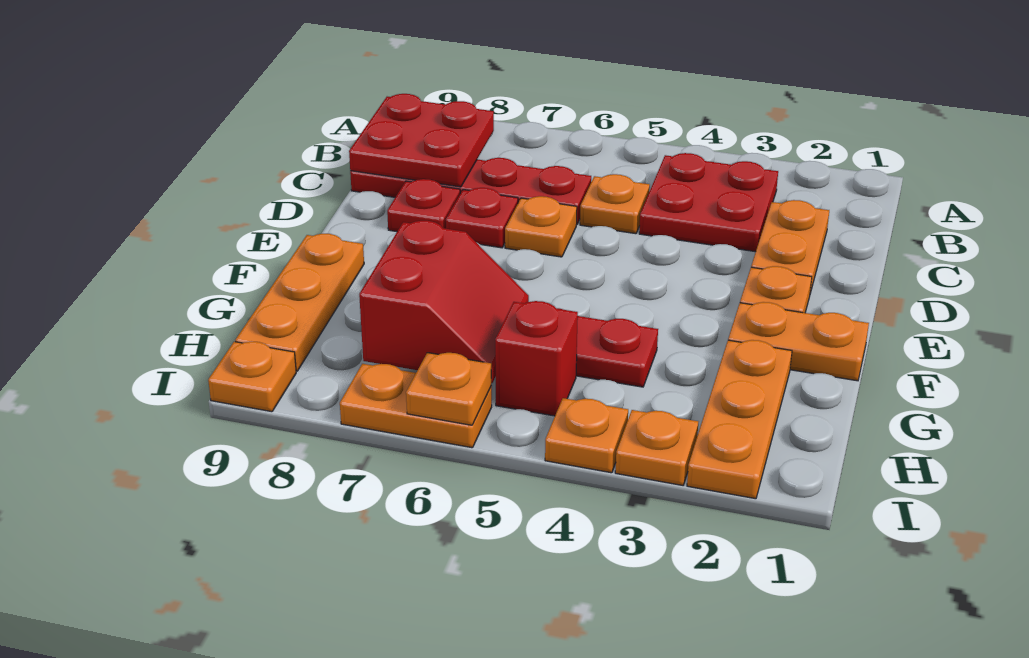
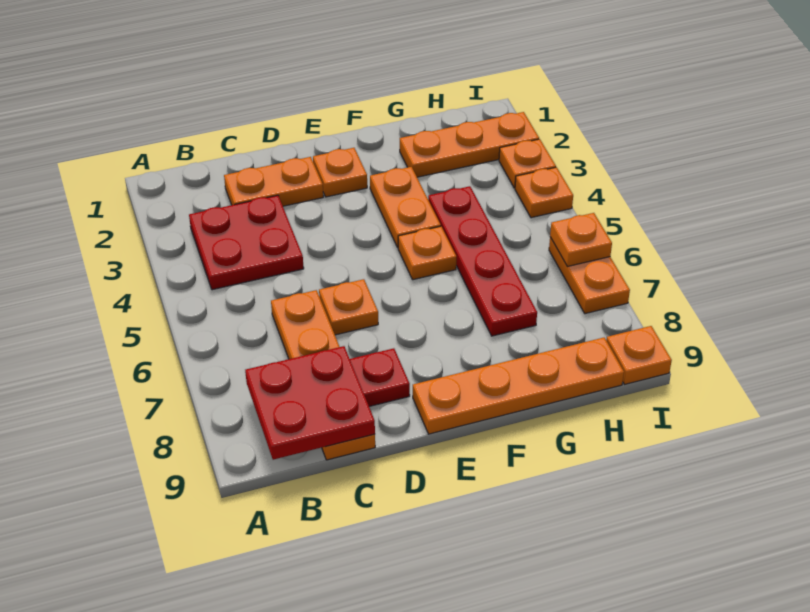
orange 1x1 plate [580,174,650,234] -> orange 1x1 plate moved to [398,226,456,280]
red 1x4 plate [350,158,591,224] -> orange 1x4 plate [271,290,375,460]
red 1x1 plate [446,188,518,248] -> none
orange 1x2 plate [728,302,869,381] -> orange 1x2 plate moved to [370,167,441,247]
orange 1x3 plate [235,234,364,371] -> orange 1x4 plate [413,338,624,434]
red 2x2 slope [359,221,529,383] -> none
red 1x1 brick [495,301,578,416] -> none

